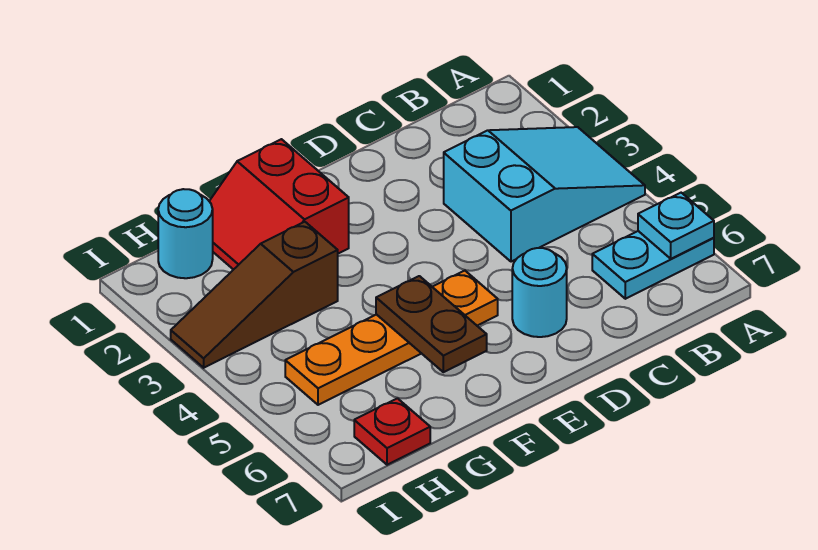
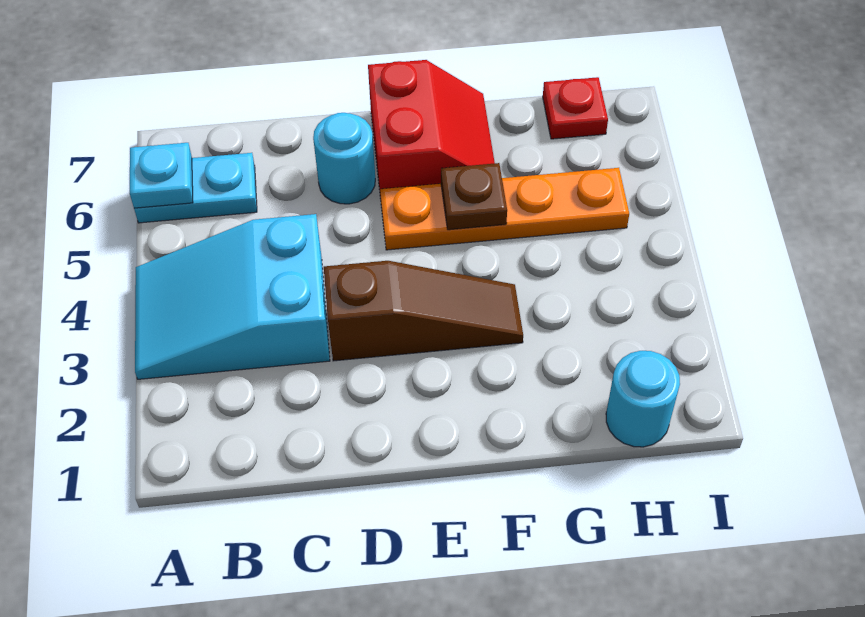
red 2x2 slope [209,139,349,270] -> red 2x2 slope moved to [368,60,495,199]
brown 1x2 plate [376,276,487,372] -> brown 1x1 plate [441,163,507,230]
brown 1x3 slope [171,222,338,368] -> brown 1x3 slope moved to [324,261,523,361]

